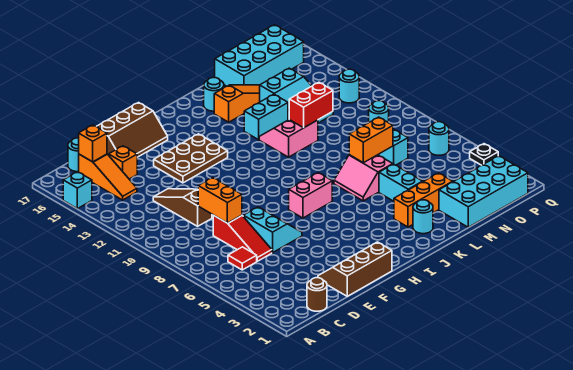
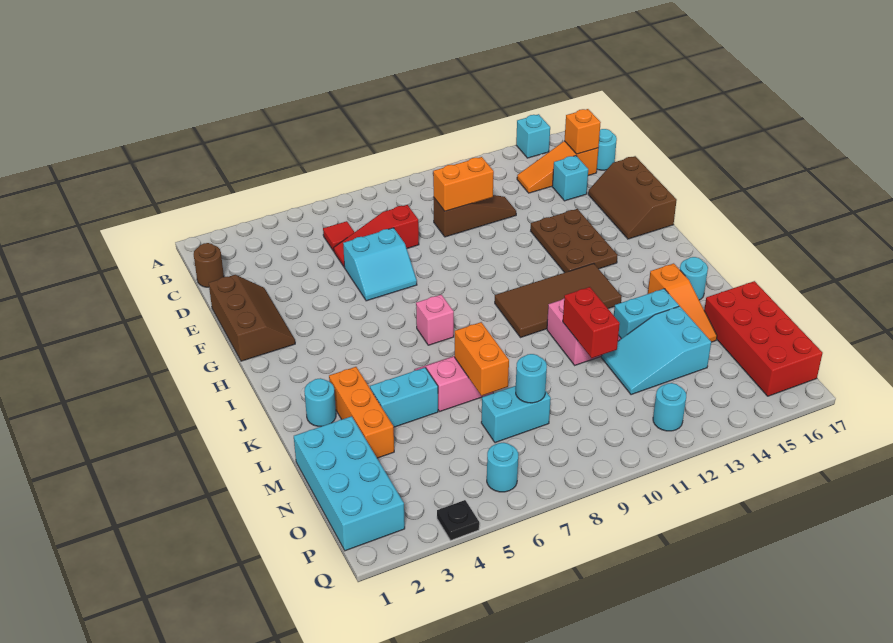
orange 1x2 brick [198,177,242,223] -> orange 1x2 brick moved to [433,157,494,211]
orange 1x1 brick [109,146,137,179] -> cyan 1x1 brick [552,156,588,201]
pink 1x2 brick [289,173,332,218] -> pink 1x1 brick [416,295,454,345]
none -> brown 2x4 tile [495,264,622,338]
cyan 1x2 brick [244,94,288,140] -> cyan 1x2 brick turned to [614,289,679,339]
cyan 2x4 brick [215,25,304,86] -> red 2x4 brick [704,281,823,396]

